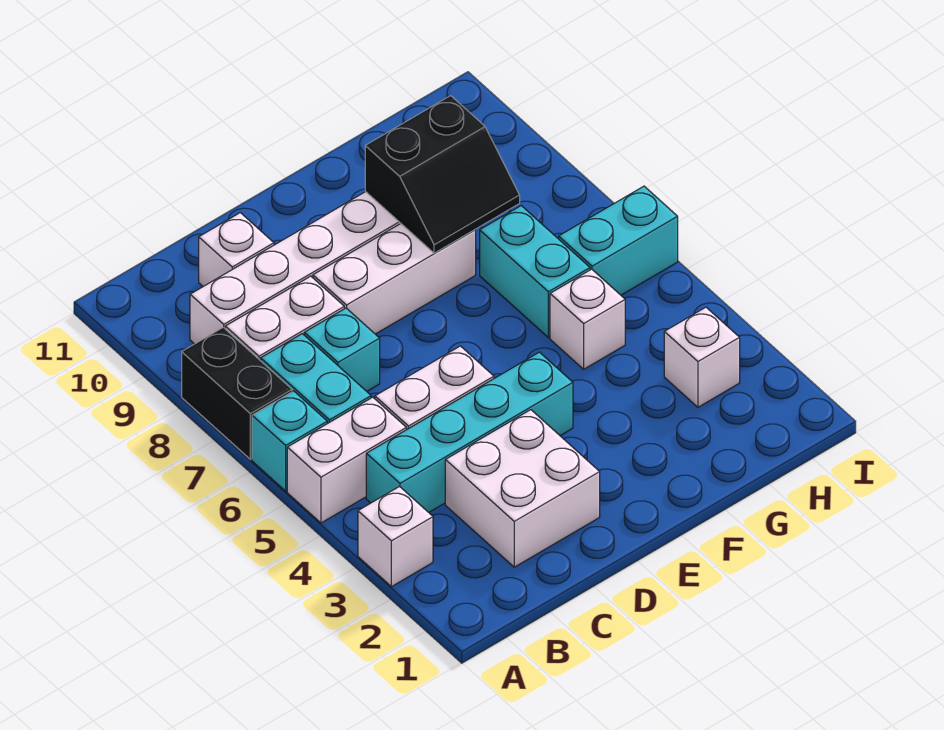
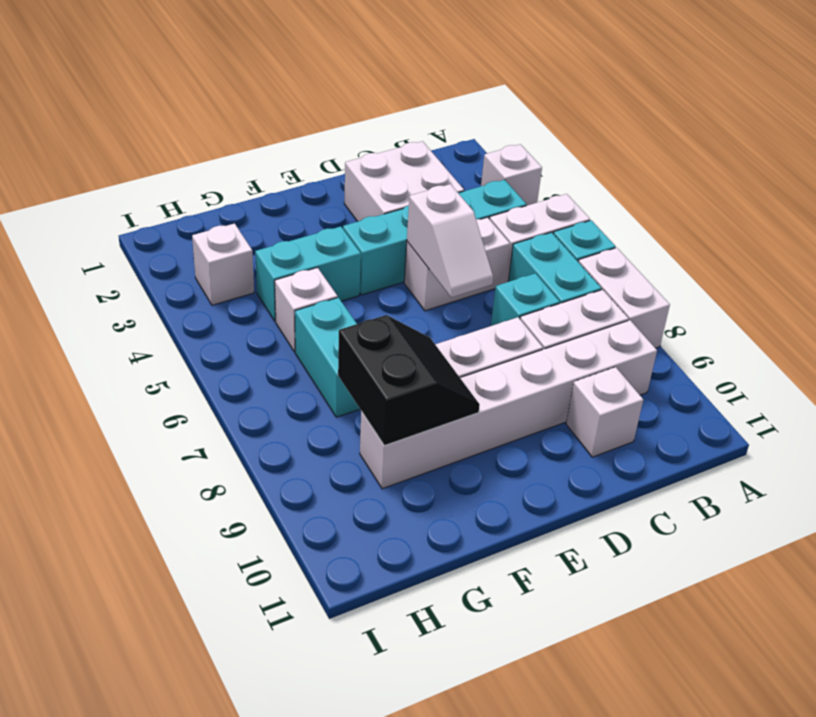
black 1x2 brick [182,327,292,459] -> white 1x2 brick [578,248,670,348]
none -> white 1x2 slope [407,184,493,297]
black 2x2 slope [365,96,520,253] -> black 2x2 slope turned to [338,315,480,445]
cyan 1x2 brick [559,186,678,295] -> cyan 1x2 brick moved to [255,227,361,321]

